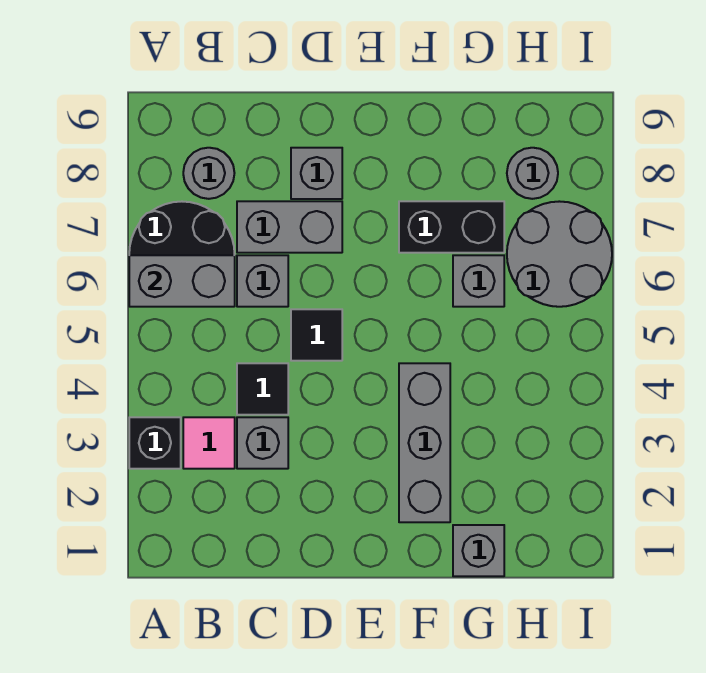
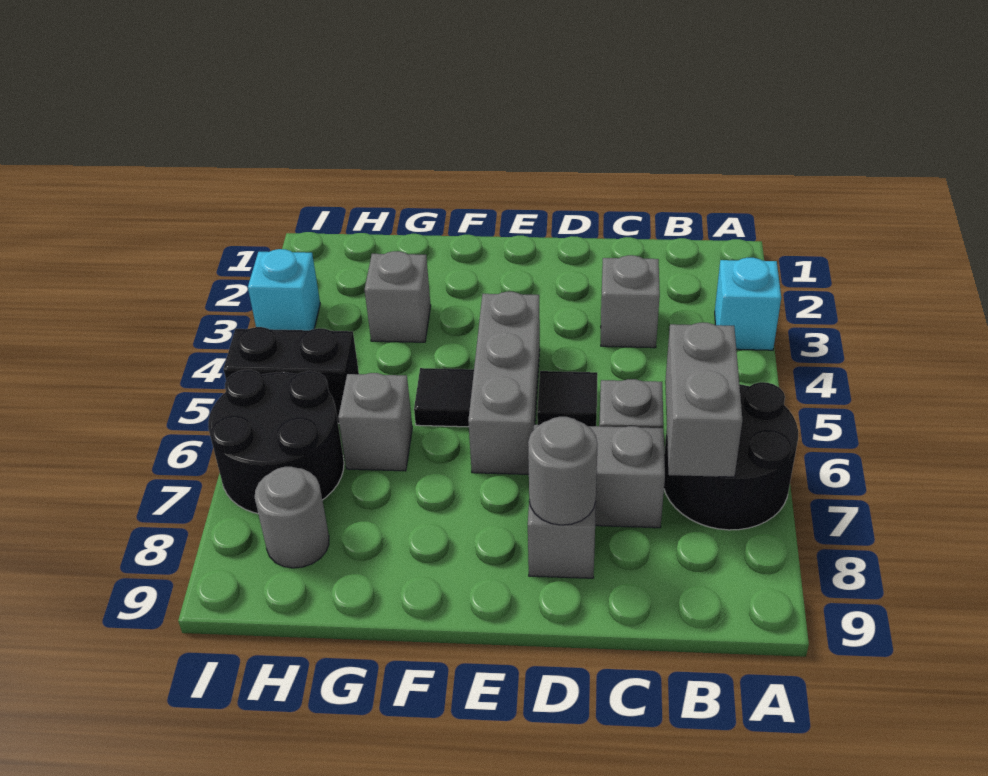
black 1x1 brick [129,417,181,469] -> cyan 1x1 brick [715,258,781,350]
grey 1x2 brick [129,255,235,307] -> grey 1x2 brick turned to [665,323,742,477]
pink 1x1 tile [183,417,235,469] -> none
grey 1x1 round brick [183,148,234,199] -> grey 1x1 round brick moved to [528,417,598,525]
black 1x1 tile [237,363,288,415] -> black 1x1 tile moved to [414,368,474,427]
grey 1x3 brick [399,363,450,522] -> grey 1x3 brick moved to [468,292,540,474]
black 1x2 brick [399,201,504,253] -> black 1x2 brick moved to [223,327,359,423]
grey 1x1 brick [453,525,504,576] -> grey 1x1 brick moved to [365,251,431,342]
grey 2x2 round brick [507,201,612,307] -> black 2x2 round brick [208,370,344,513]
none -> cyan 1x1 brick [248,249,320,330]

